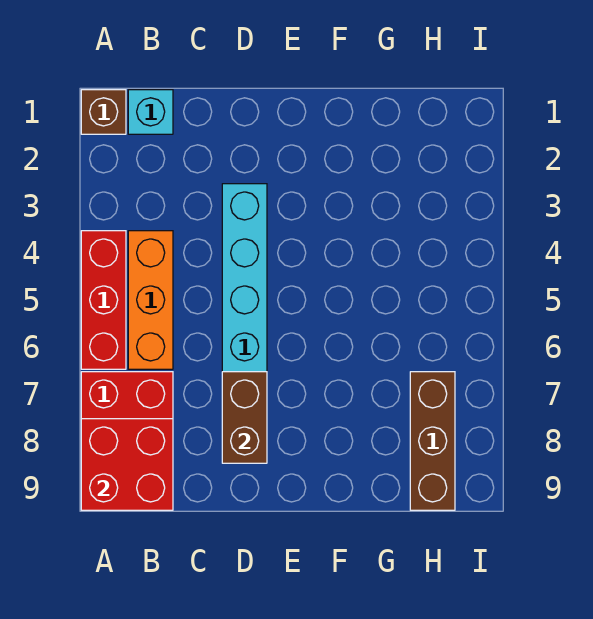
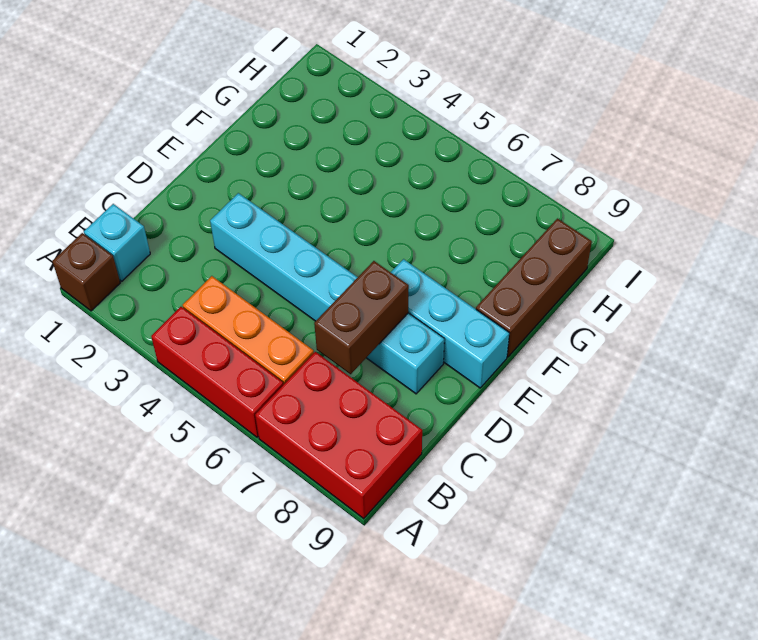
red 2x2 brick [81,419,173,510] -> none
brown 1x2 brick [222,372,267,463] -> brown 1x2 brick turned to [314,261,409,374]
none -> cyan 1x3 brick [391,259,509,388]
brown 1x3 brick [410,372,455,510] -> brown 1x3 brick turned to [476,219,592,357]

